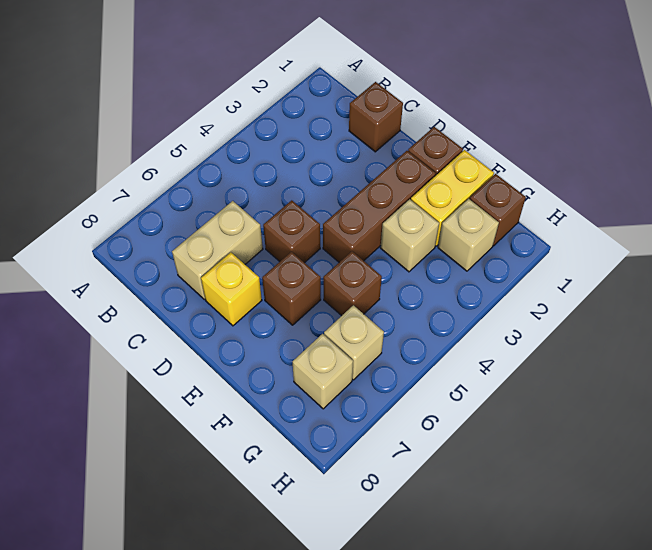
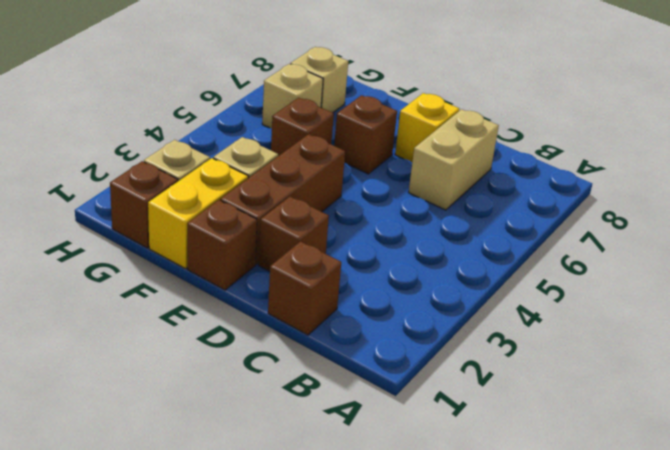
brown 1x1 brick [263,200,320,263] -> brown 1x1 brick moved to [259,197,329,271]

